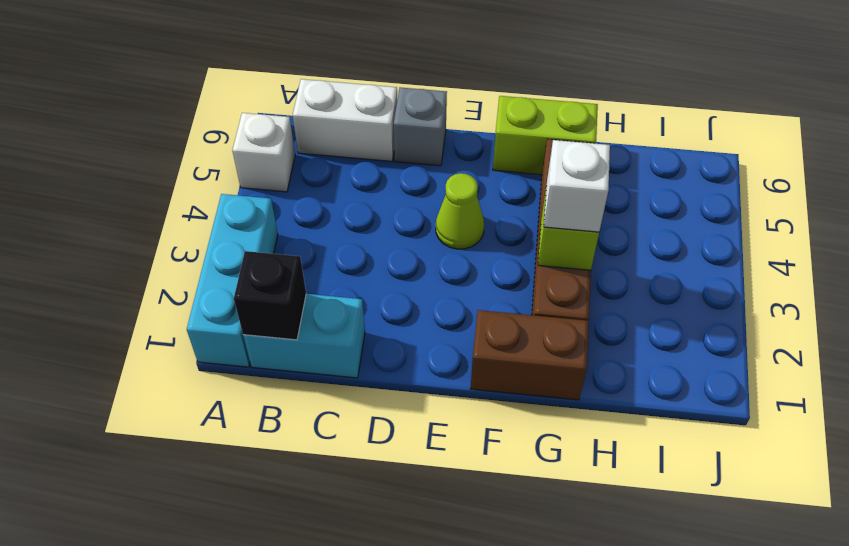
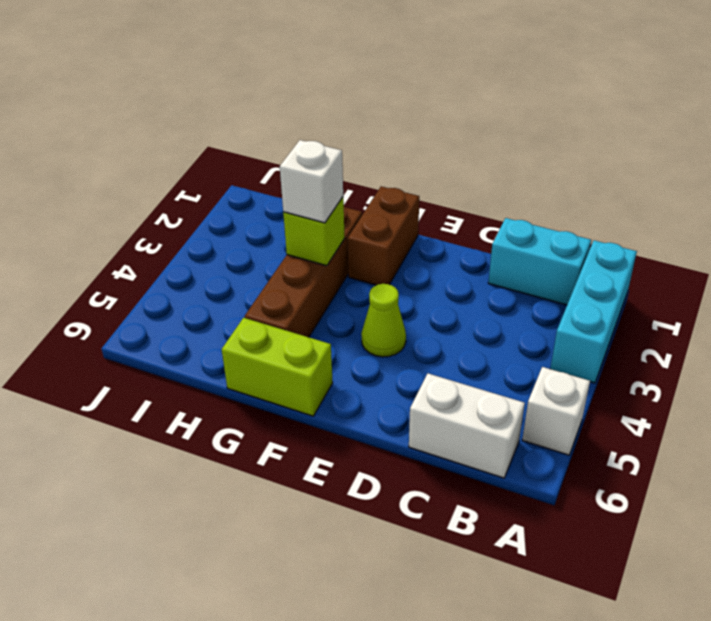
black 1x1 brick [234,251,306,340] -> none
grey 1x1 brick [394,87,447,166] -> none
brown 1x2 brick [471,310,589,400] -> brown 1x2 brick turned to [347,186,419,285]

